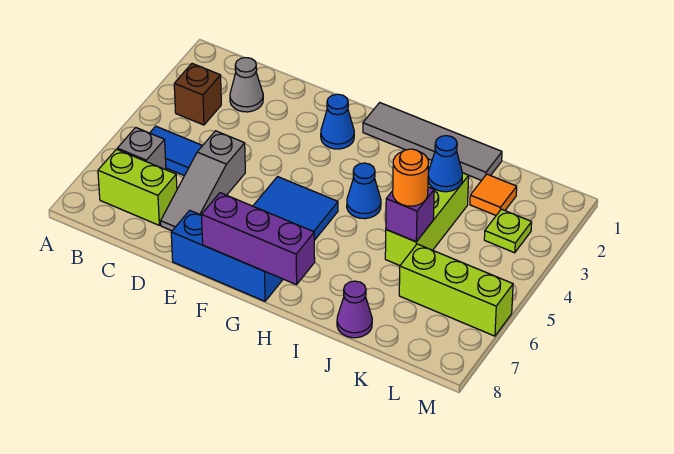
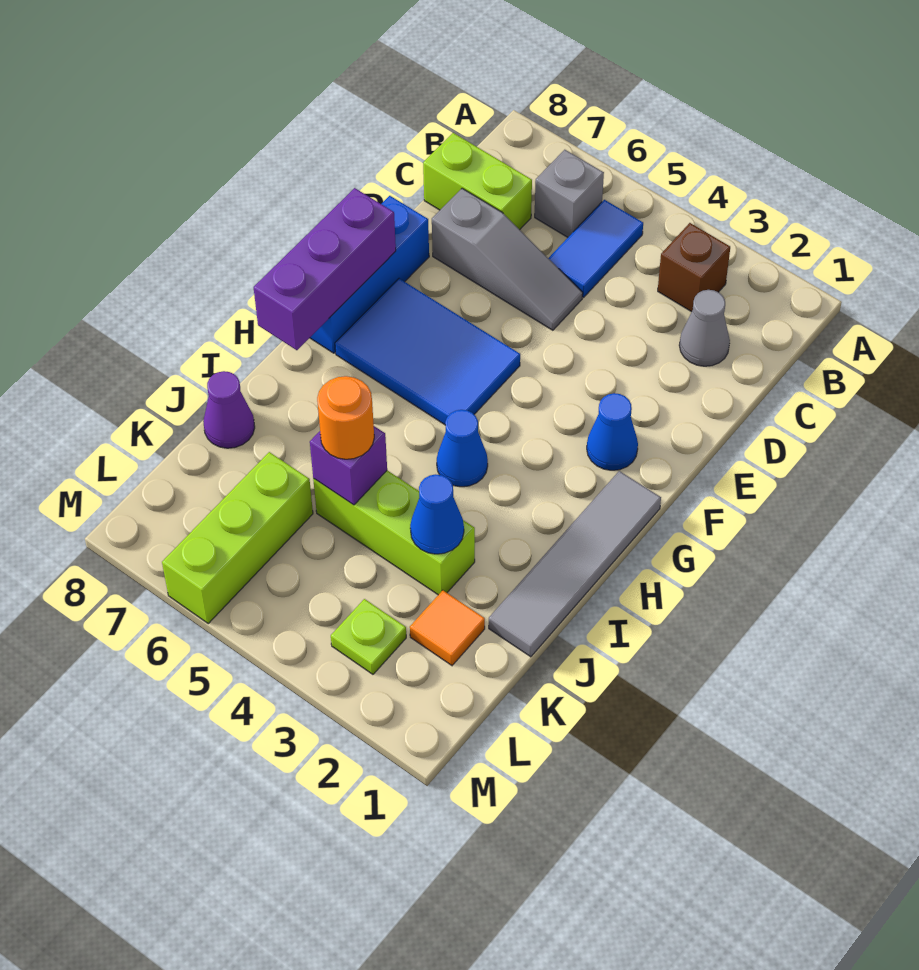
lime 1x2 brick [98,149,177,225] -> lime 1x2 brick turned to [423,133,532,230]
grey 1x3 slope [161,131,245,231] -> grey 1x3 slope turned to [432,188,583,330]

